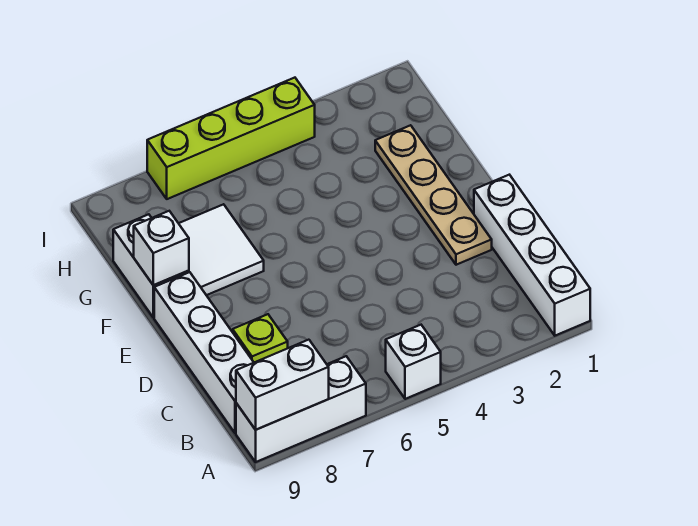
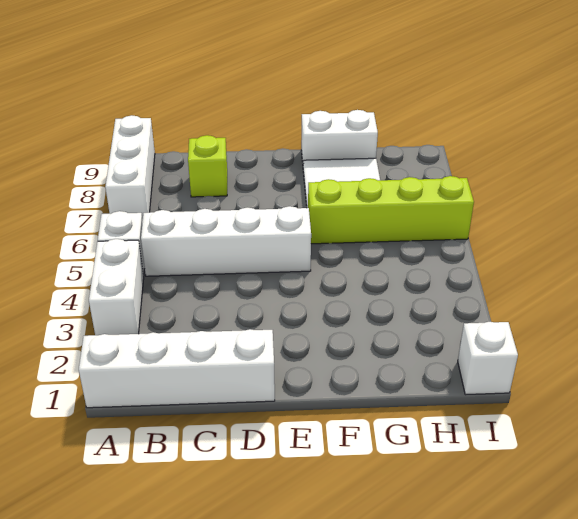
white 1x2 brick [236,340,329,430] -> white 1x2 brick moved to [89,239,144,335]
white 1x4 brick [154,272,254,433] -> white 1x4 brick moved to [141,206,311,276]
tan 1x4 plate [375,125,492,265] -> none
white 1x1 brick [134,211,189,285] -> white 1x1 brick moved to [458,322,518,395]
lime 1x4 brick [147,78,315,199] -> lime 1x4 brick turned to [308,176,474,244]

